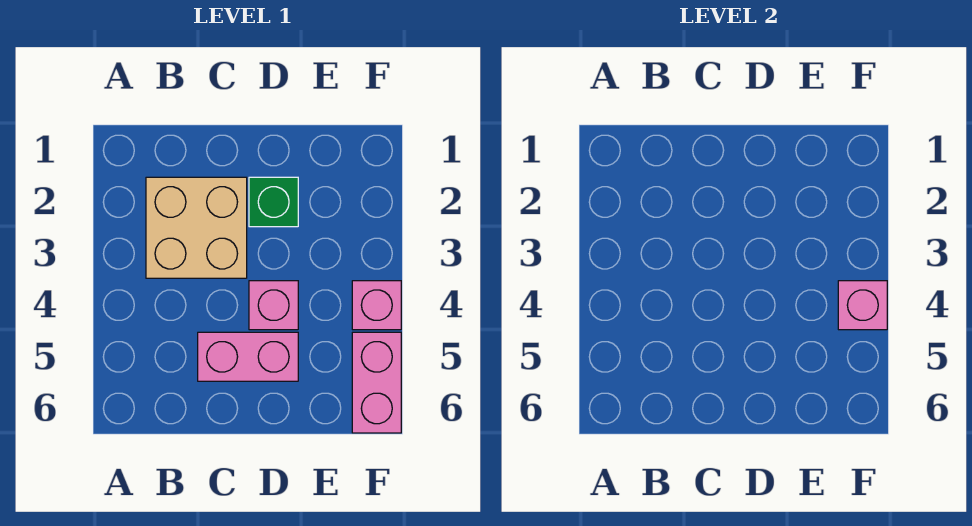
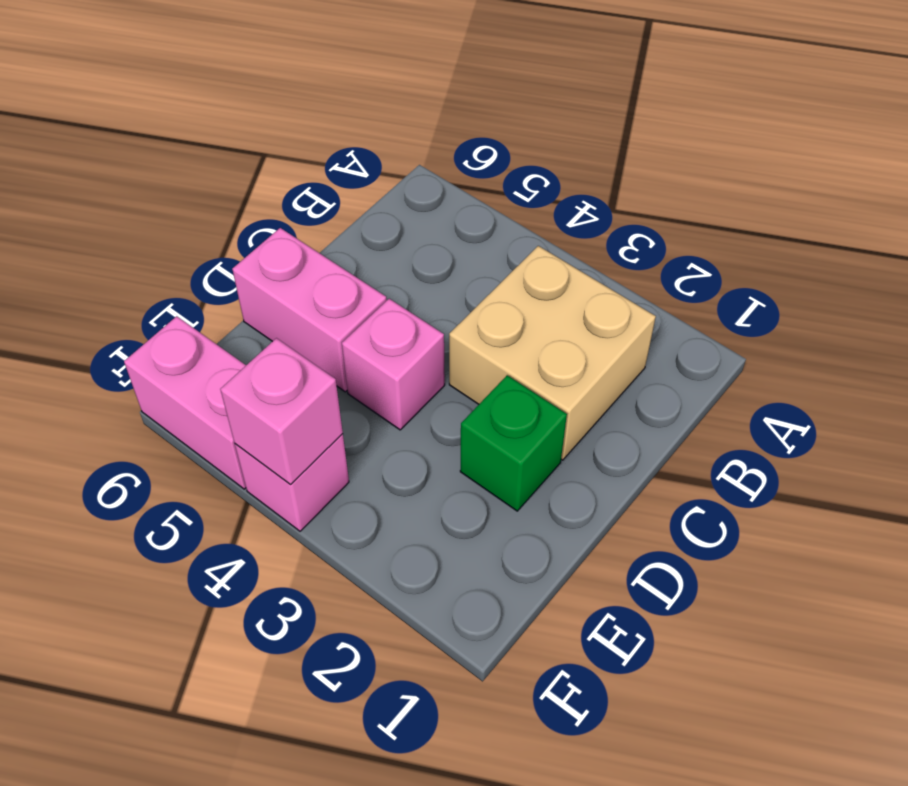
pink 1x2 brick [198,332,298,381] -> pink 1x2 brick turned to [232,228,387,392]

